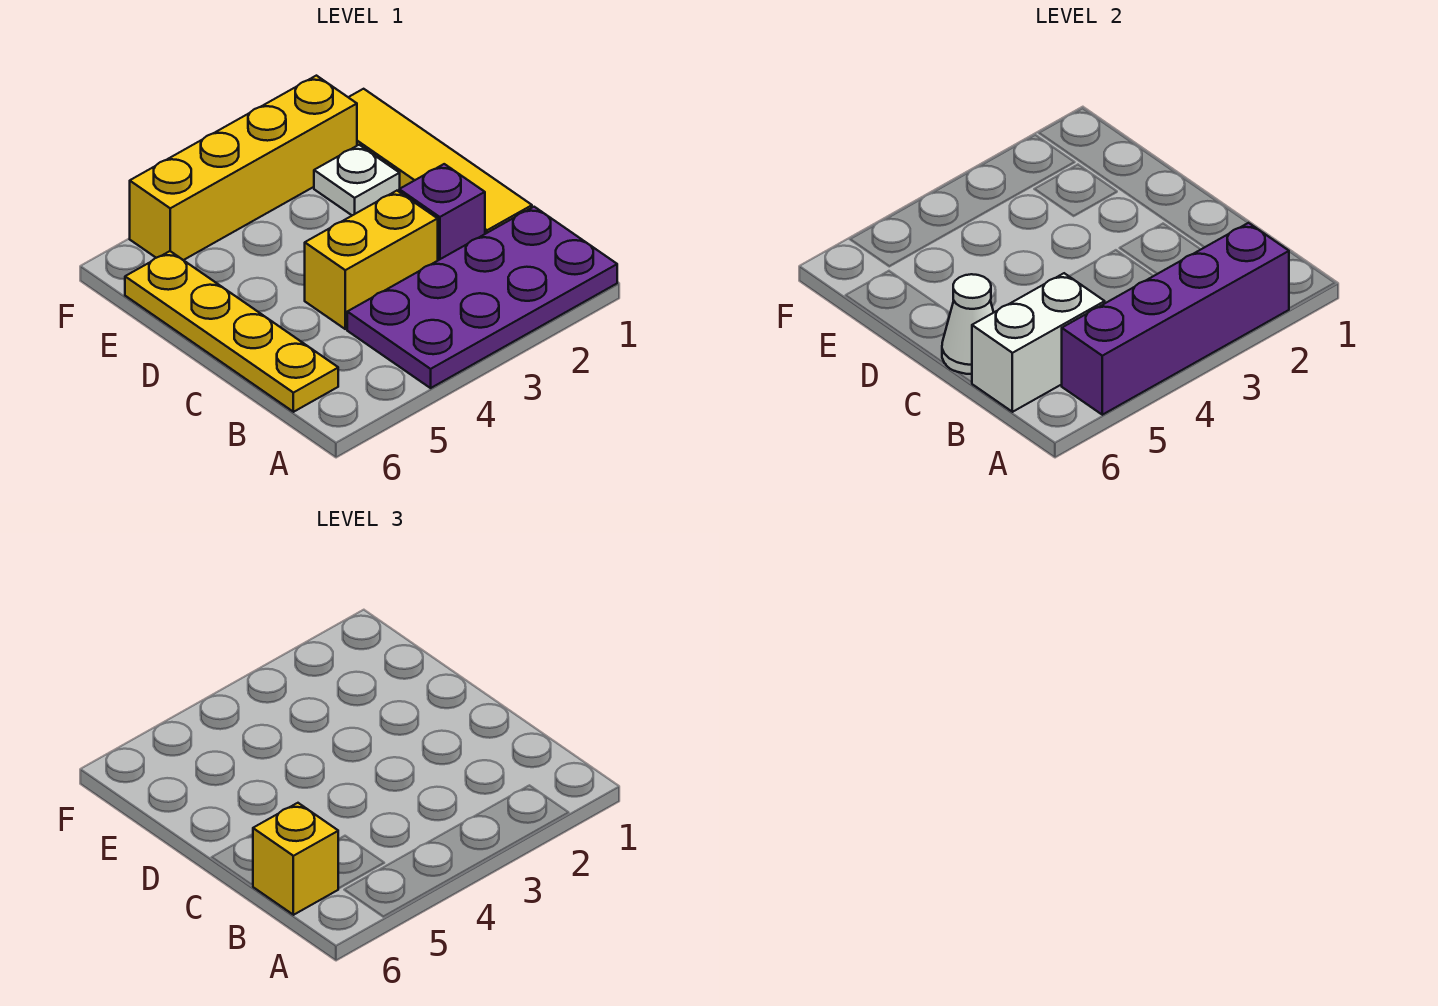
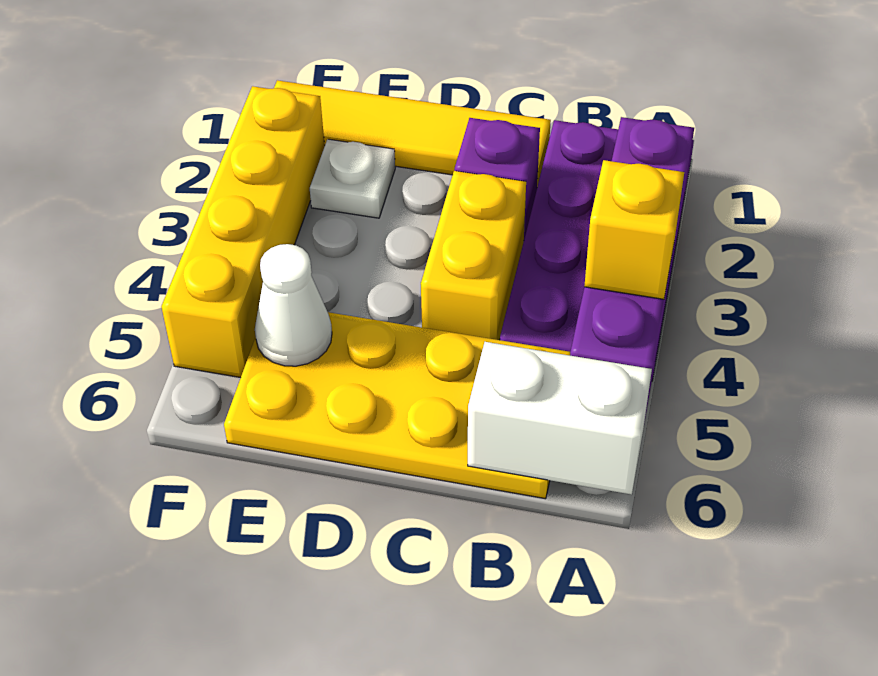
white 1x2 brick [972,273,1105,412] -> white 1x2 brick turned to [468,342,652,495]
yellow 1x4 plate [125,251,338,412] -> yellow 2x4 plate [224,312,570,499]
yellow 1x1 brick [253,803,338,915] -> yellow 1x1 brick moved to [584,160,684,299]
white 1x1 cone [942,274,994,374] -> white 1x1 cone moved to [255,244,332,366]

